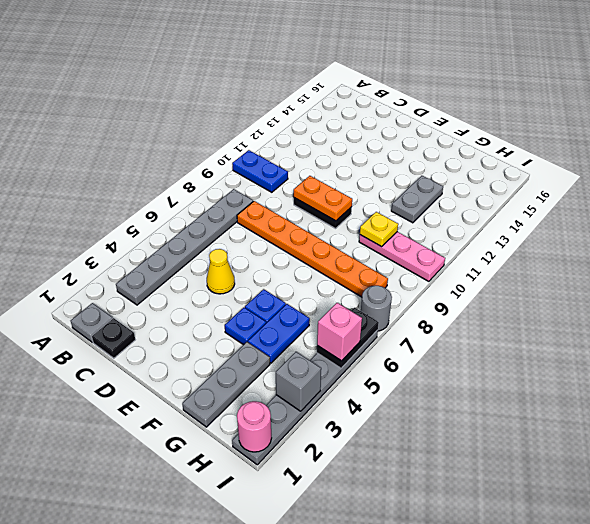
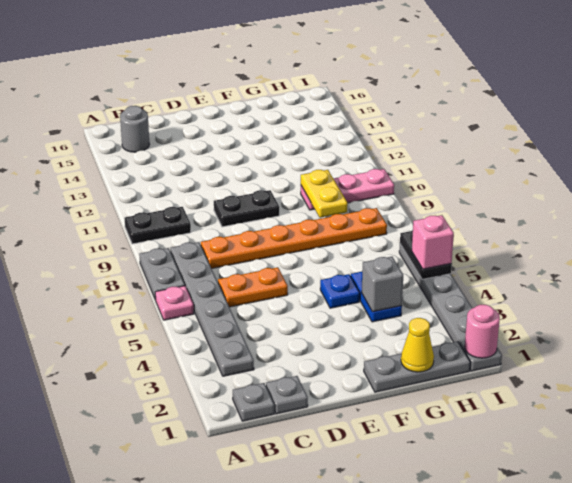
none -> pink 1x1 plate [155,286,194,320]
blue 1x2 plate [232,150,288,192] -> black 1x2 plate [124,207,191,244]
black 1x1 plate [92,318,135,358] -> grey 1x1 plate [266,376,308,414]
yellow 1x1 cone [207,249,235,294] -> yellow 1x1 cone moved to [401,318,434,372]
orange 1x2 plate [294,176,352,221] -> orange 1x2 plate moved to [218,267,288,307]
blue 1x1 plate [225,308,266,345] -> none
grey 1x3 plate [182,342,270,427] -> grey 1x3 plate turned to [364,341,470,392]
yellow 1x1 plate [360,212,398,247] -> yellow 1x2 plate [301,170,348,218]
grey 1x2 plate [391,176,443,223] -> grey 1x2 plate moved to [139,248,185,300]
grey 1x1 brick [276,352,321,411] -> grey 1x1 brick moved to [362,257,403,312]
grey 1x1 round brick [361,286,392,331] -> grey 1x1 round brick moved to [120,106,150,152]

